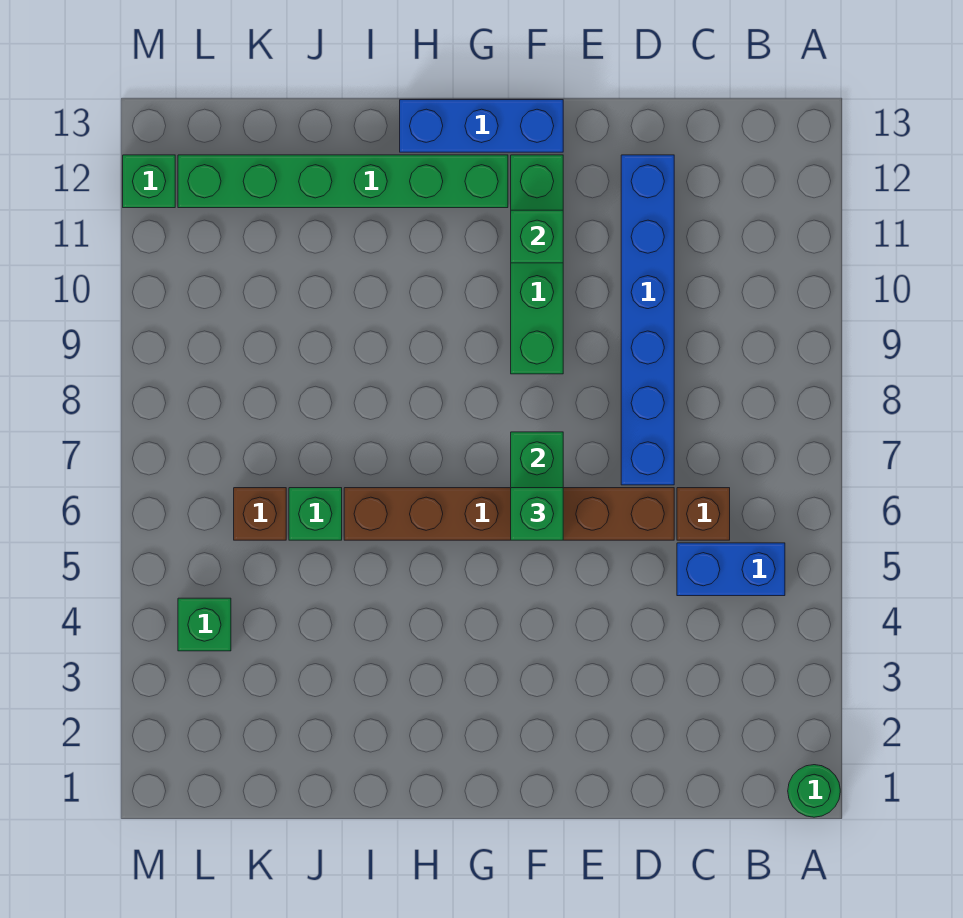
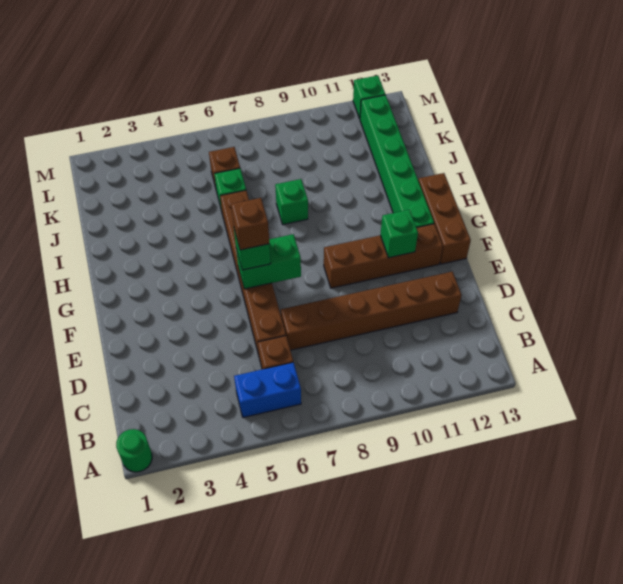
blue 1x2 brick [677,543,785,596] -> blue 1x2 brick turned to [234,362,301,418]
blue 1x6 brick [621,155,674,485] -> brown 1x6 brick [281,272,461,350]
none -> brown 1x1 brick [231,198,269,250]
green 1x4 brick [511,155,563,374] -> brown 1x4 brick [324,224,443,288]
blue 1x3 brick [400,100,563,152] -> brown 1x3 brick [418,173,471,264]
green 1x1 brick [178,598,231,651] -> green 1x1 brick moved to [275,179,308,225]

